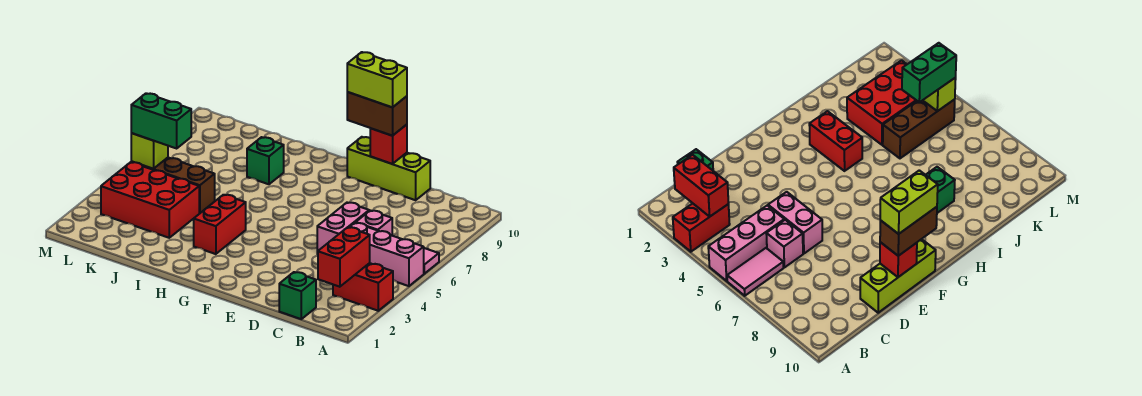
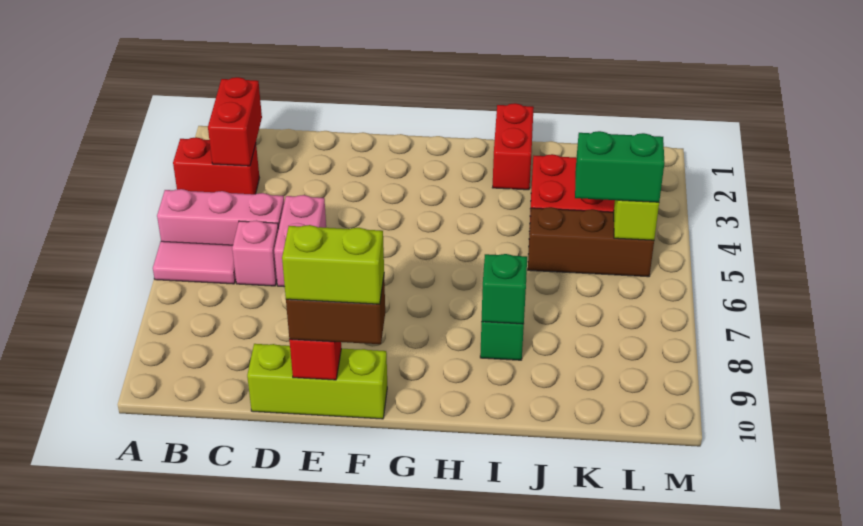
green 1x1 brick [279,272,316,319] -> green 1x1 brick moved to [482,254,527,324]
red 1x2 brick [194,195,246,254] -> red 1x2 brick moved to [492,103,534,190]

